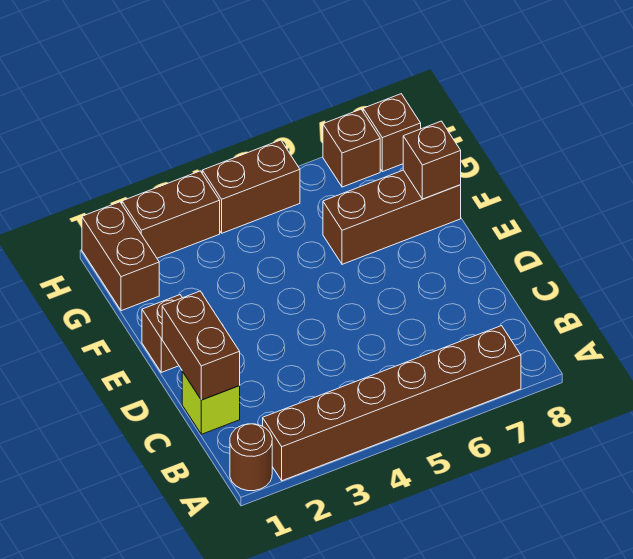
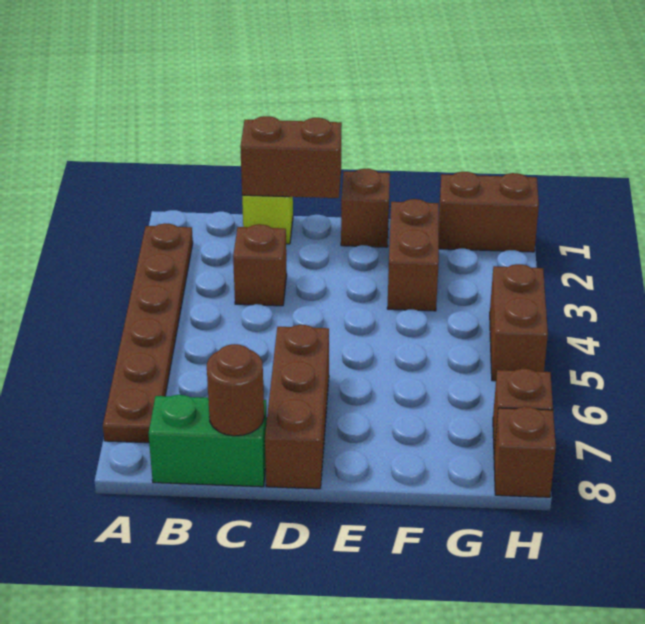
brown 1x1 round brick [230,424,272,491] -> brown 1x1 round brick moved to [207,344,264,436]
brown 1x6 brick [263,326,521,481] -> brown 1x6 plate [103,223,193,443]
none -> green 1x2 brick [149,395,267,487]
brown 1x3 brick [323,170,461,264] -> brown 1x3 brick moved to [265,325,329,489]
brown 1x1 brick [403,121,461,199] -> brown 1x1 brick moved to [233,224,287,306]
brown 1x2 brick [122,171,220,258] -> brown 1x2 brick moved to [387,199,439,311]

